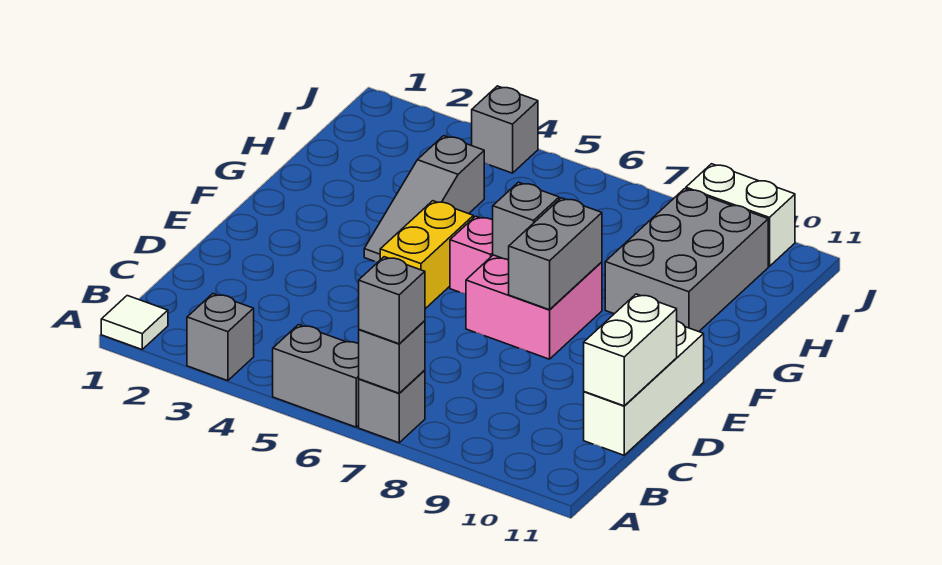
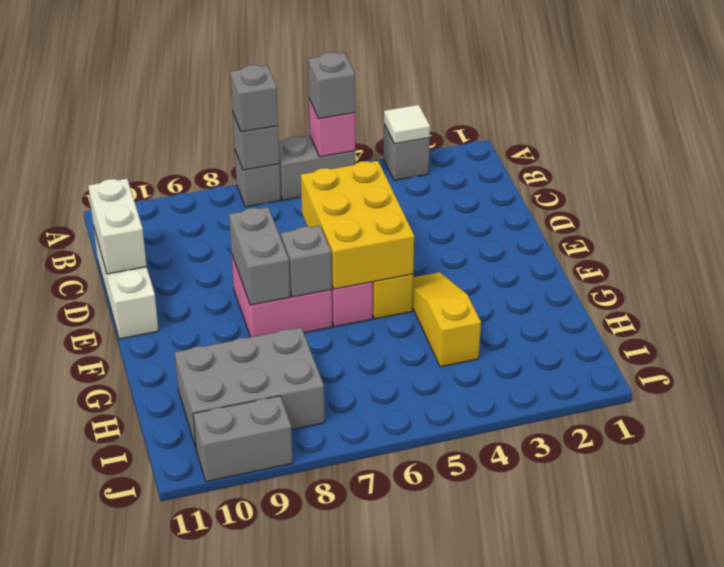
white 1x1 tile [101,296,168,349] -> white 1x1 tile moved to [384,105,430,144]
none -> pink 1x1 brick [309,99,355,157]
none -> yellow 2x3 brick [301,161,414,289]
grey 1x3 slope [364,136,484,262] -> yellow 1x3 slope [413,272,481,367]
grey 2x3 brick [605,189,768,332] -> grey 2x3 brick turned to [175,328,325,448]
grey 1x1 brick [472,86,538,173] -> grey 1x1 brick moved to [308,52,355,119]
white 1x2 brick [686,164,795,266] -> grey 1x2 brick [193,396,293,482]

